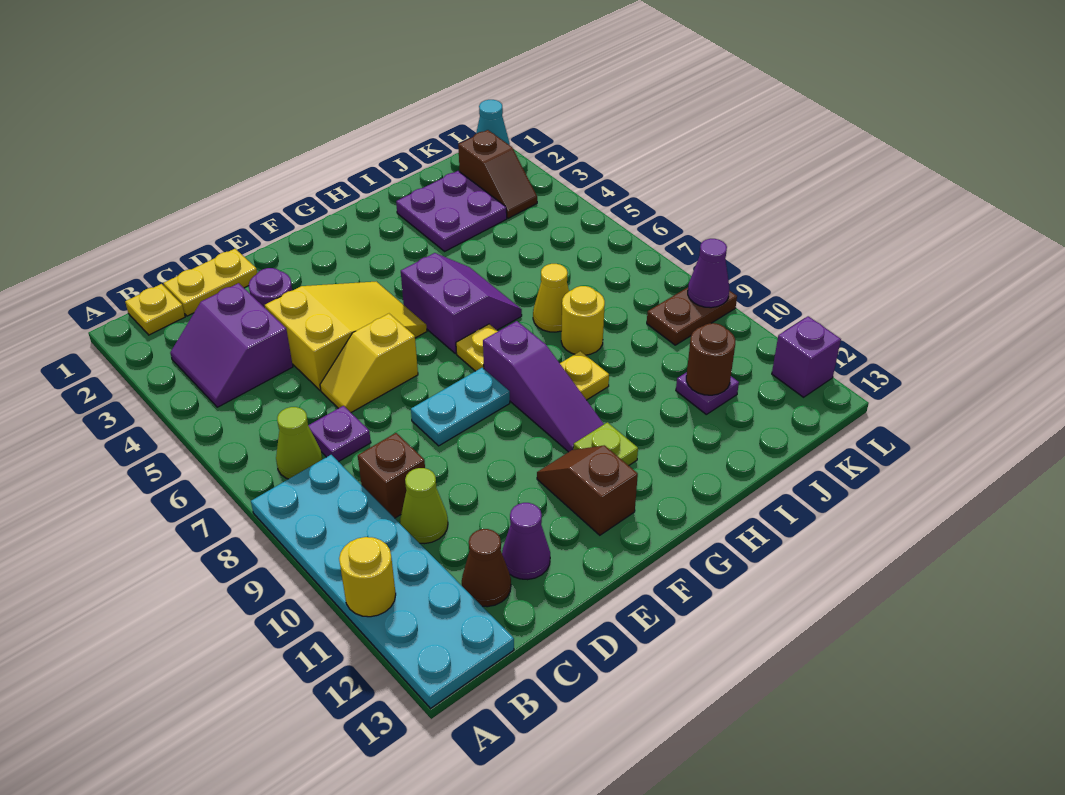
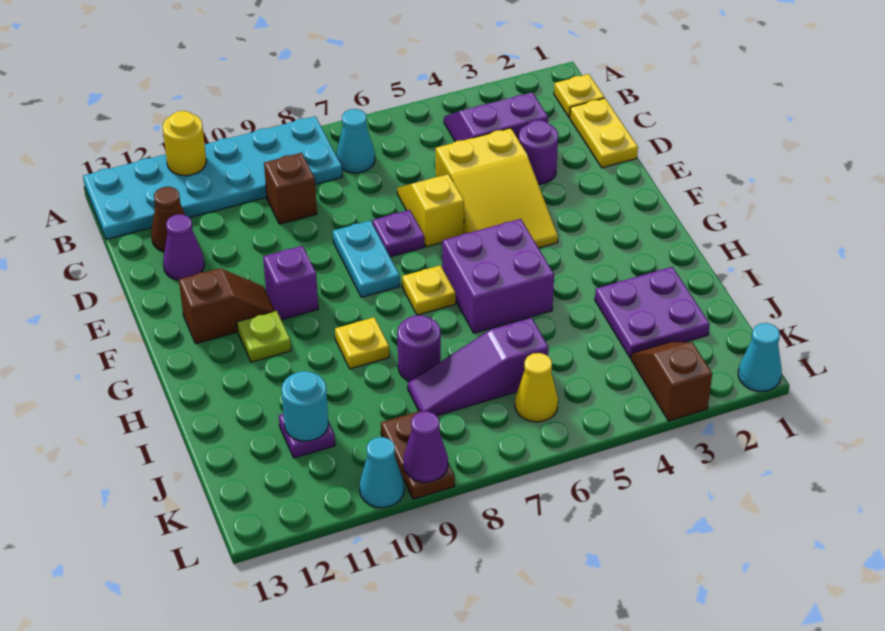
lime 1x1 cone [276,407,322,479] -> cyan 1x1 cone [336,109,375,173]
purple 1x1 plate [308,406,371,462] -> purple 1x1 plate moved to [373,210,424,257]
lime 1x1 cone [400,468,448,544] -> none
purple 2x2 slope [401,253,522,354] -> purple 2x2 brick [442,219,554,333]
purple 1x3 slope [483,321,604,452] -> purple 1x3 slope moved to [408,318,549,416]
yellow 1x1 cone [533,264,569,332] -> yellow 1x1 cone moved to [515,353,558,422]
yellow 1x1 round brick [561,286,605,355] -> purple 1x1 round brick [397,315,441,381]
brown 1x1 round brick [686,323,735,395] -> cyan 1x1 round brick [282,371,328,441]
brown 1x2 slope [458,130,537,218] -> brown 1x2 slope turned to [631,342,712,421]
none -> cyan 1x1 cone [359,437,404,508]
purple 1x1 brick [772,316,841,397] -> purple 1x1 brick moved to [263,246,318,320]

